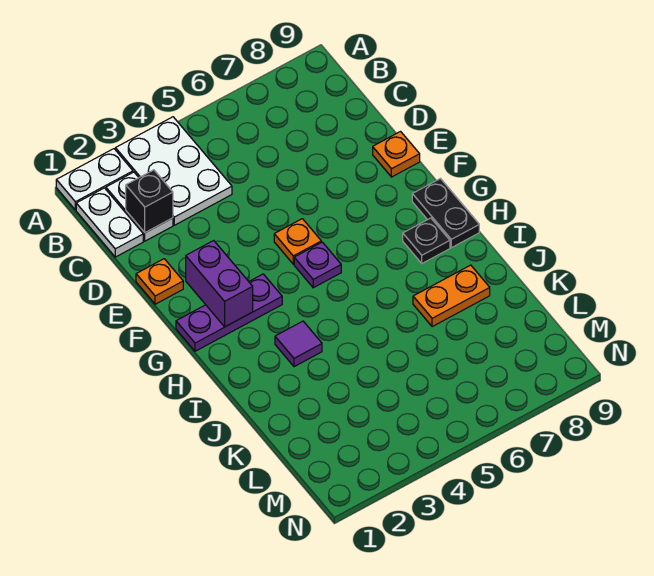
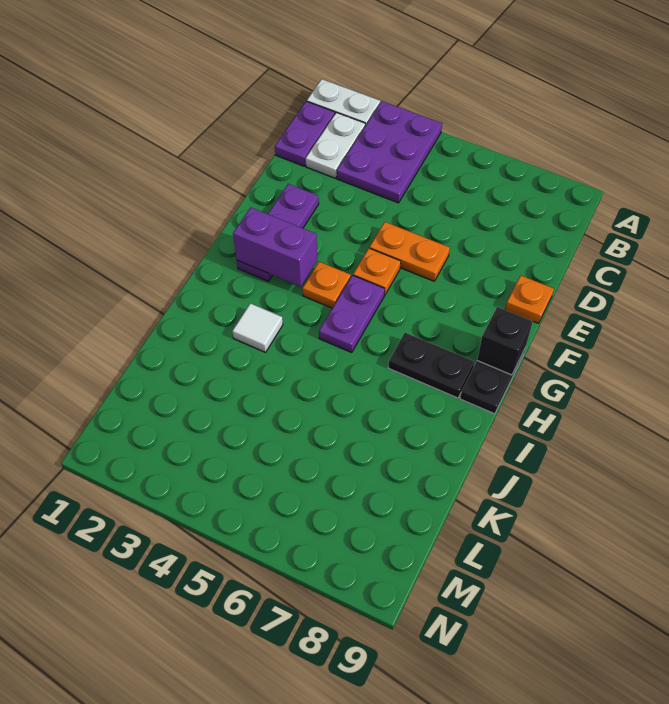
white 2x3 plate [115,117,232,225] -> purple 2x3 plate [337,101,442,203]
white 1x2 plate [76,188,143,257] -> purple 1x2 plate [275,101,335,166]
black 1x1 brick [126,170,173,233] -> black 1x1 brick moved to [477,307,533,375]
orange 1x1 plate [136,259,183,304] -> orange 1x1 plate moved to [303,262,351,308]
purple 1x2 brick [186,241,253,327] -> purple 1x2 brick turned to [233,208,317,287]
purple 1x3 plate [176,274,282,351] -> purple 1x3 plate turned to [237,184,319,281]
purple 1x1 plate [294,242,341,288] -> purple 1x2 plate [319,275,385,352]
black 1x1 plate [403,218,450,263] -> black 1x2 plate [388,333,474,398]
purple 1x1 tile [275,321,322,367] -> white 1x1 tile [232,303,283,352]
orange 1x2 plate [413,265,490,327] -> orange 1x2 plate moved to [370,222,450,281]

